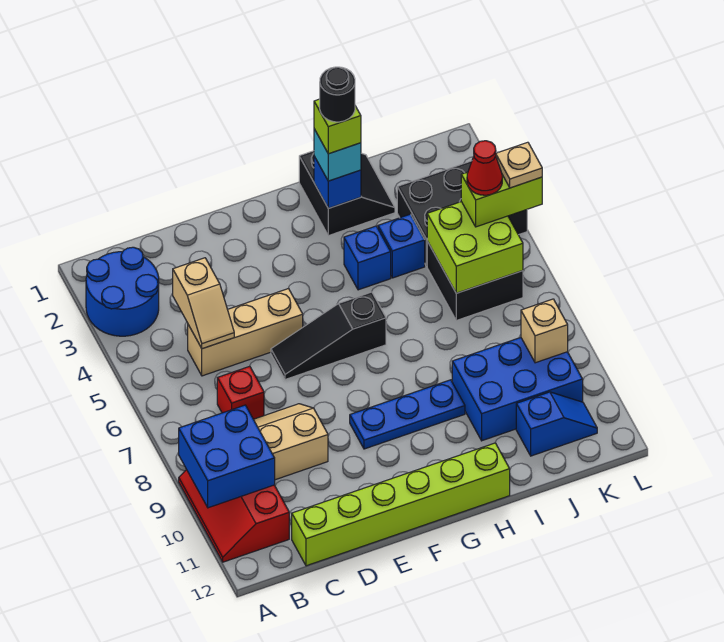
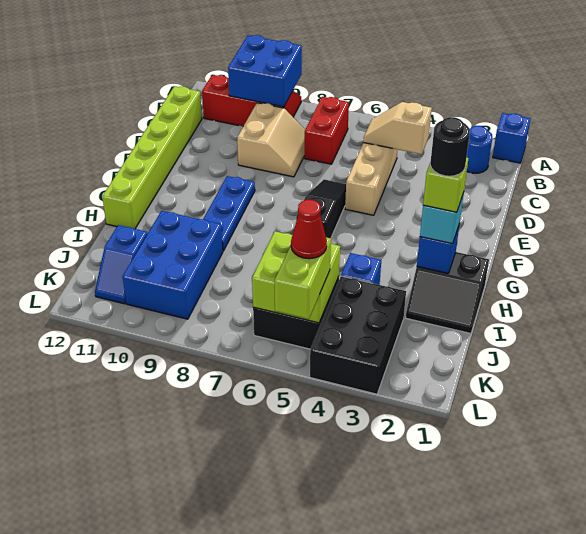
blue 2x2 round brick [86,247,159,336] -> blue 1x1 round brick [466,126,492,173]
red 1x1 brick [217,366,264,419] -> red 1x2 brick [304,97,349,164]
blue 1x1 brick [344,226,391,290] -> blue 1x1 brick moved to [493,113,530,163]
tan 1x1 brick [521,299,568,363] -> none
tan 1x1 plate [496,142,542,188] -> none

